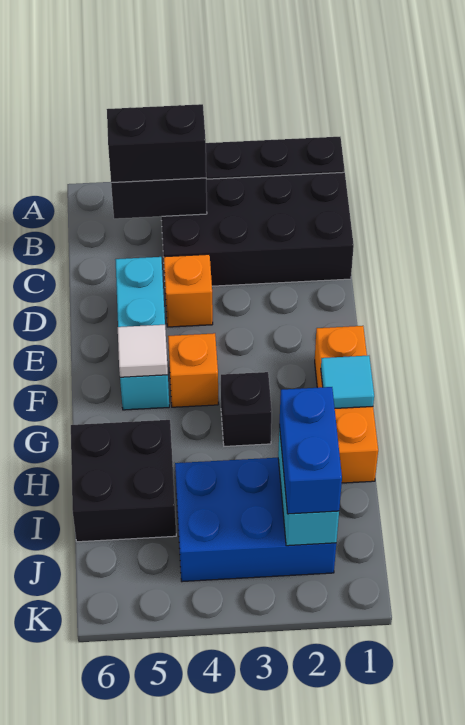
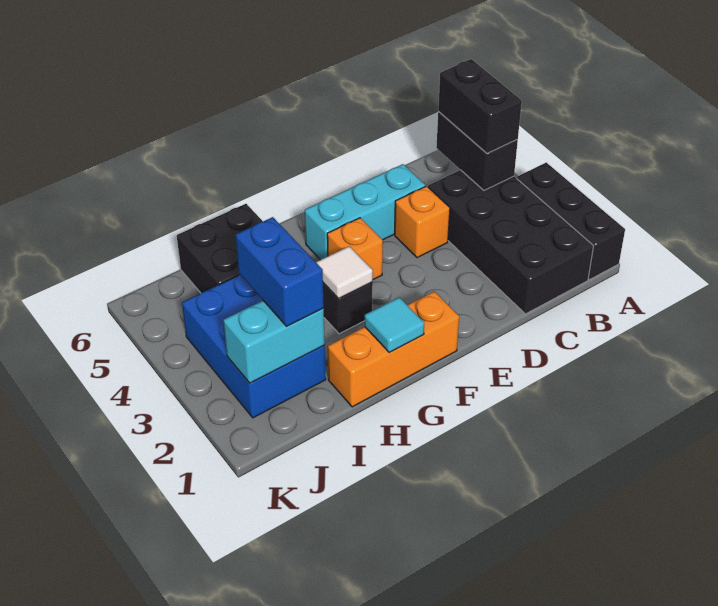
white 1x1 tile [118,325,168,377] -> white 1x1 tile moved to [316,246,373,299]
blue 1x2 brick [279,387,342,514] -> blue 1x2 brick turned to [236,217,324,326]

